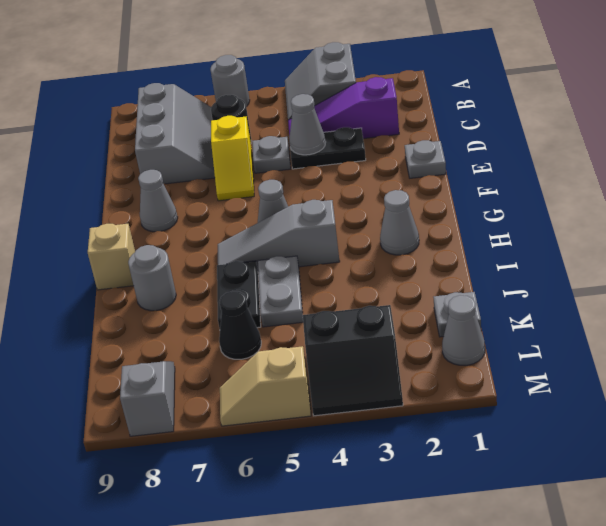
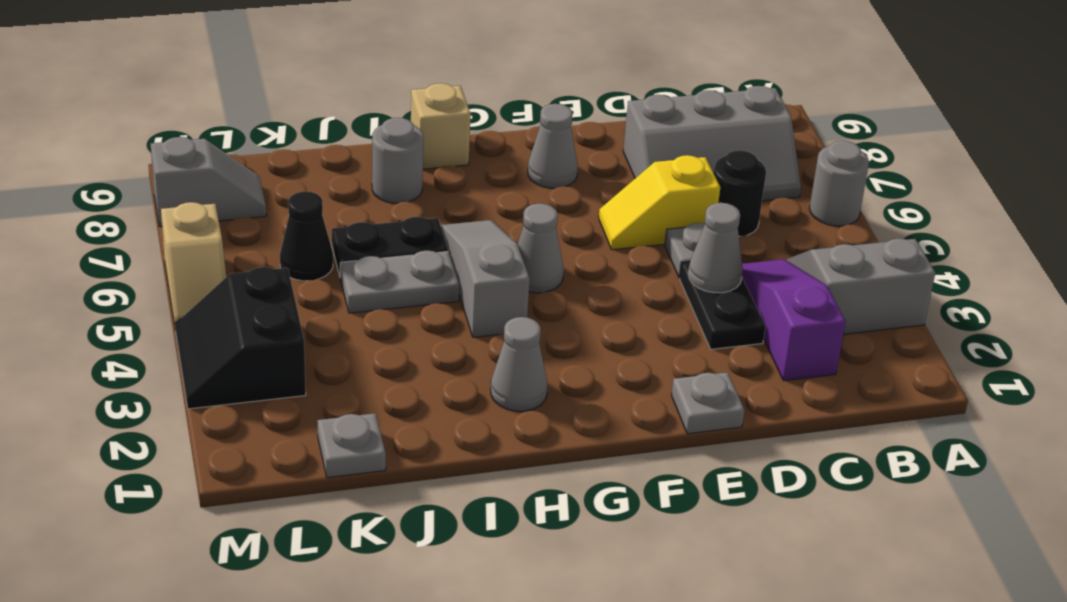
grey 1x1 cone [442,295,485,365] -> none
tan 1x2 slope [220,346,311,426] -> tan 1x2 slope turned to [161,202,226,329]

